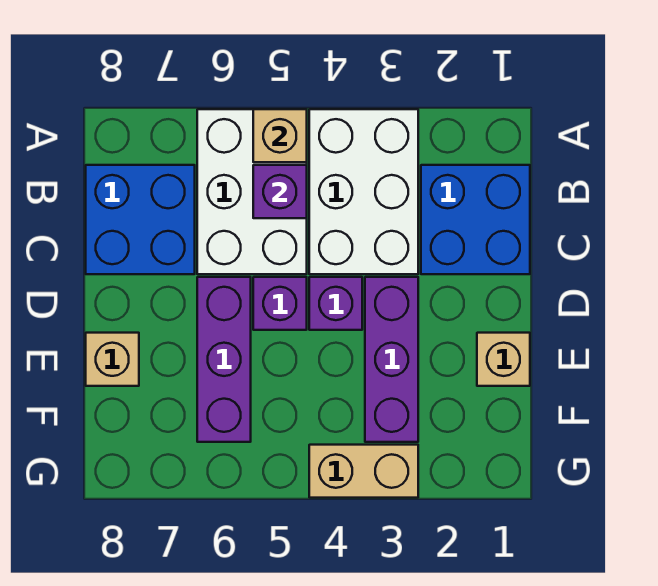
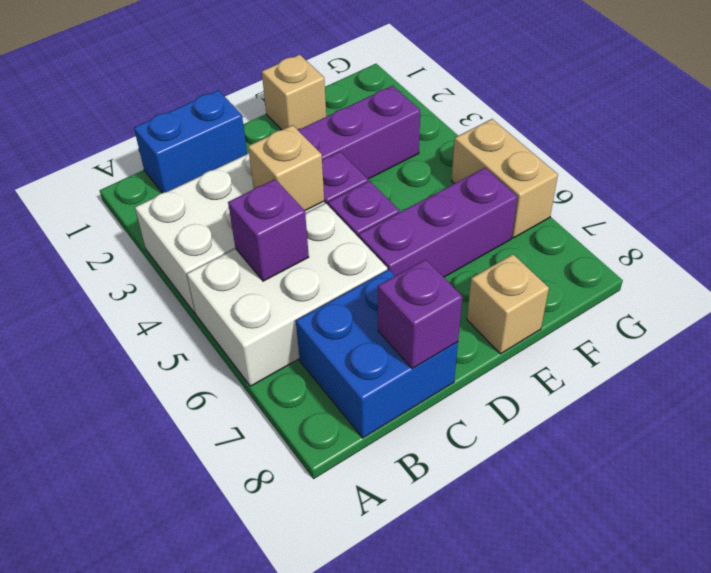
tan 1x1 brick [253,109,307,162] -> tan 1x1 brick moved to [248,125,324,211]
blue 2x2 brick [421,165,530,274] -> blue 1x2 brick [134,90,247,193]
none -> purple 1x1 brick [378,259,462,369]
tan 1x2 brick [309,445,418,498] -> tan 1x2 brick moved to [451,119,558,238]

